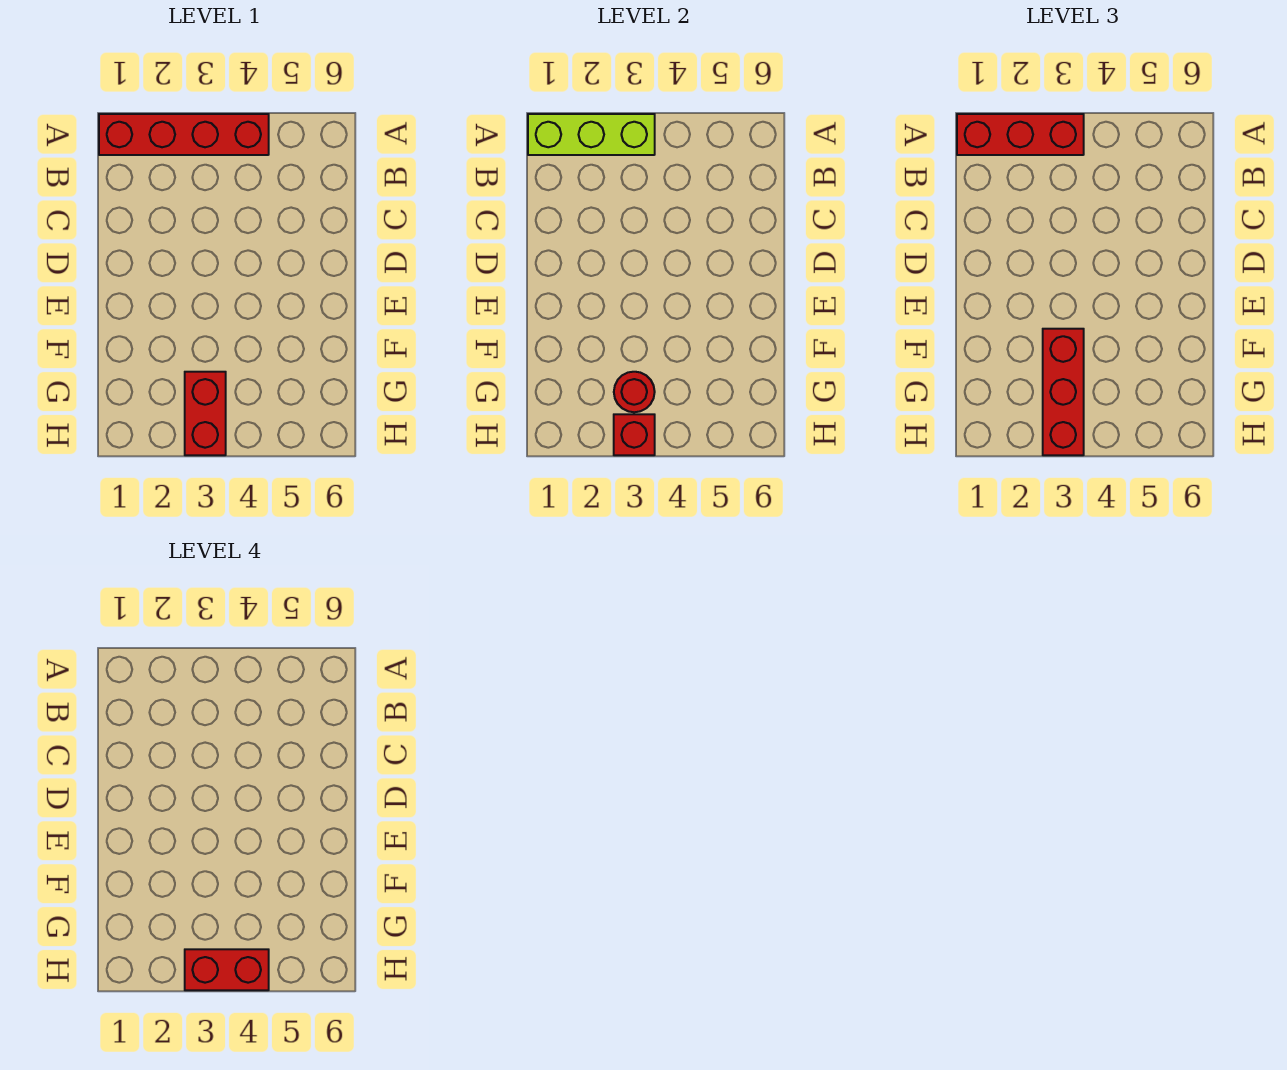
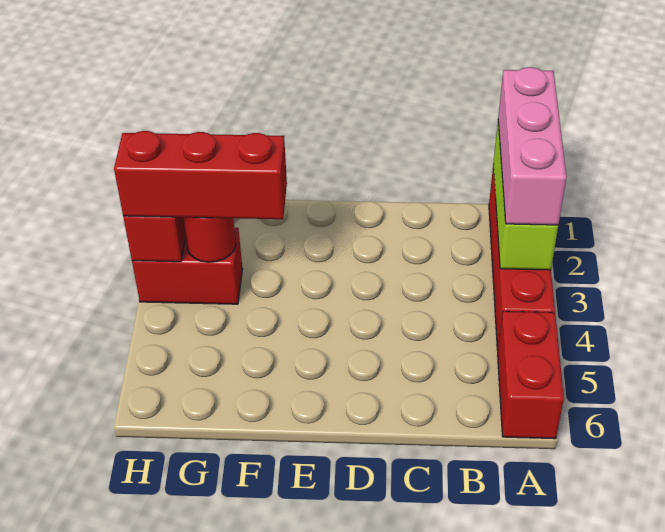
red 1x3 brick [957,114,1084,155] -> pink 1x3 brick [498,67,566,225]
red 1x2 brick [185,949,269,990] -> red 1x2 brick moved to [498,311,564,439]

